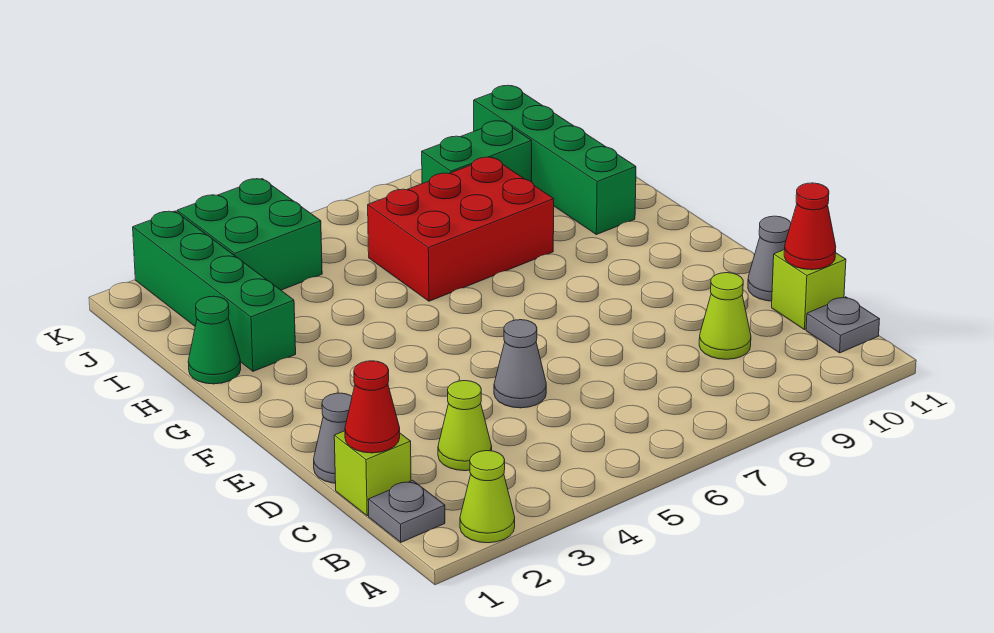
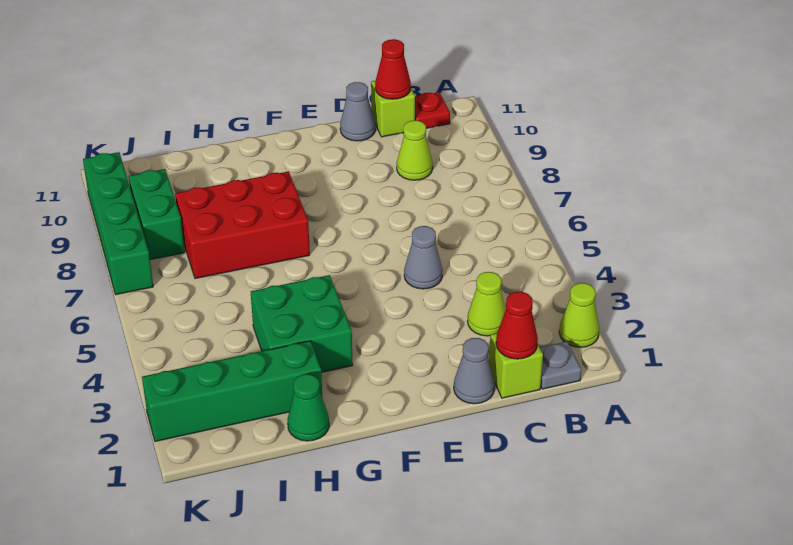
grey 1x1 plate [806,297,880,353] -> red 1x1 plate [415,92,450,128]
red 2x3 brick [368,157,554,301] -> red 2x3 brick turned to [175,171,310,279]
green 1x4 brick [474,85,636,235] -> green 1x4 brick turned to [83,152,153,295]
green 2x2 brick [177,179,322,290] -> green 2x2 brick moved to [251,275,353,373]

